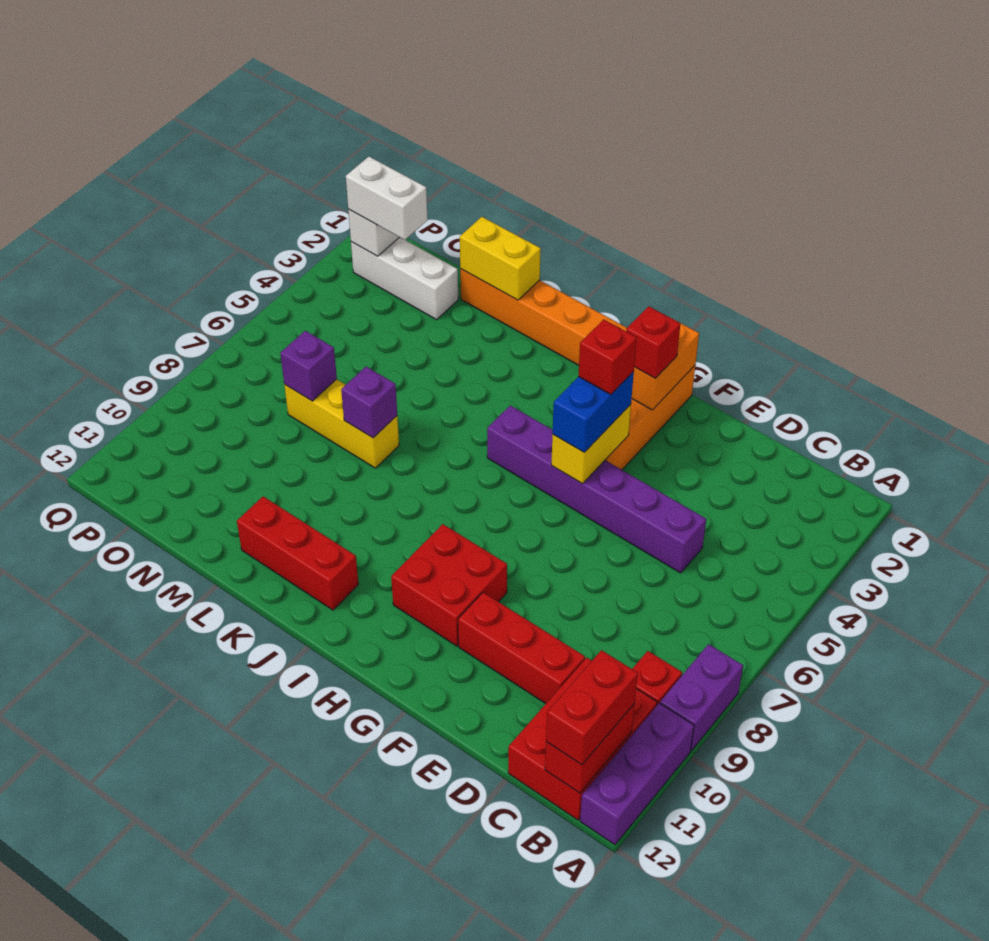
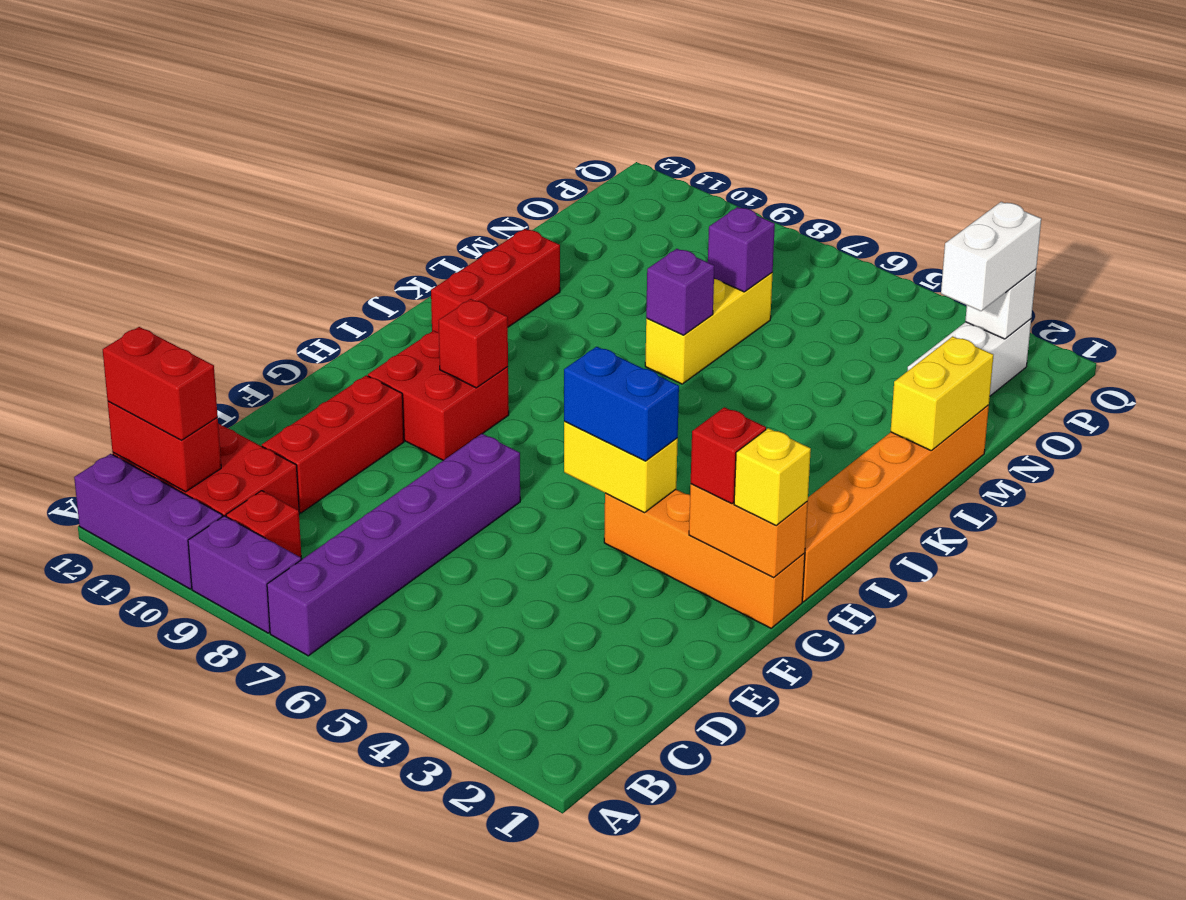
purple 1x6 brick [487,405,706,573] -> purple 1x6 brick moved to [267,434,520,656]
none -> yellow 1x1 brick [734,428,811,526]
red 1x1 brick [578,320,637,395] -> red 1x1 brick moved to [439,299,508,388]

